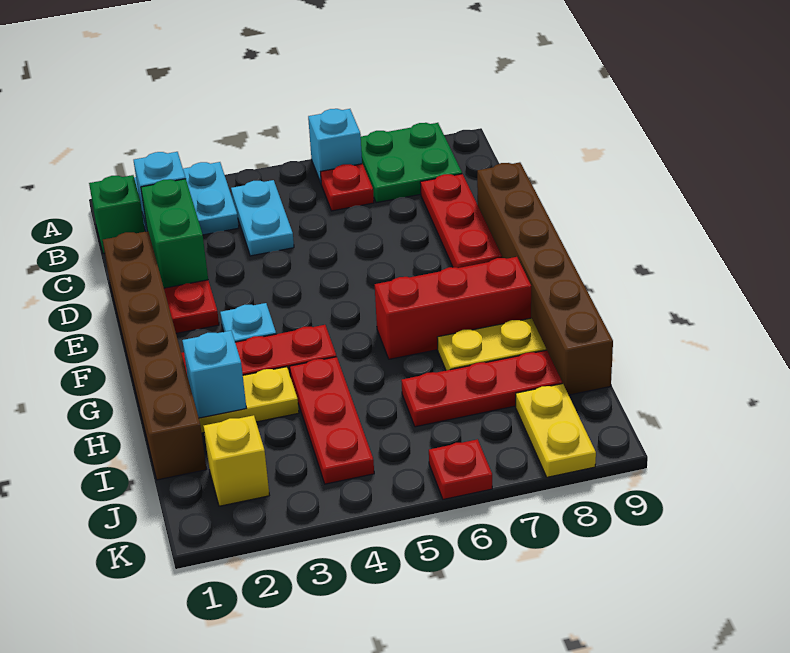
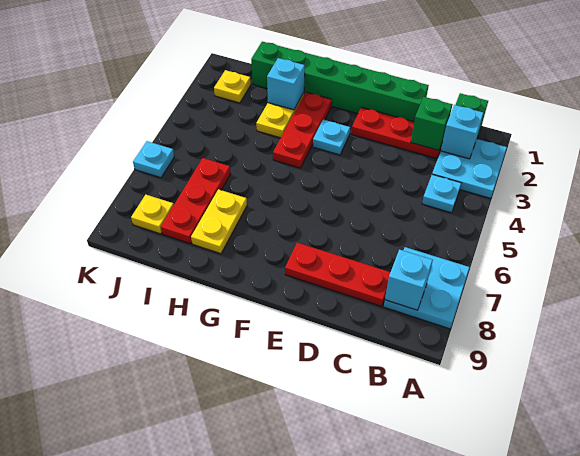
cyan 1x1 brick [308,109,362,183] -> cyan 1x1 brick moved to [385,250,433,310]
green 2x2 plate [361,123,462,203] -> cyan 2x2 plate [384,247,470,329]
cyan 1x2 plate [231,180,294,256] -> cyan 1x1 plate [422,174,461,213]
red 1x1 plate [321,164,374,211] -> none
green 1x2 brick [141,179,208,288] -> green 1x1 brick [411,97,453,150]
brown 1x6 brick [103,231,206,480] -> green 1x6 brick [251,42,429,122]
brown 1x6 brick [477,162,613,395] -> none
red 1x3 brick [375,257,531,359] -> none
red 1x3 plate [290,357,374,484] -> none
yellow 1x1 brick [204,415,269,506] -> yellow 1x1 plate [214,70,251,103]
yellow 1x2 plate [516,384,596,477] -> yellow 1x1 plate [131,195,174,234]
red 1x1 plate [429,439,492,499] -> cyan 1x1 plate [133,141,174,178]

